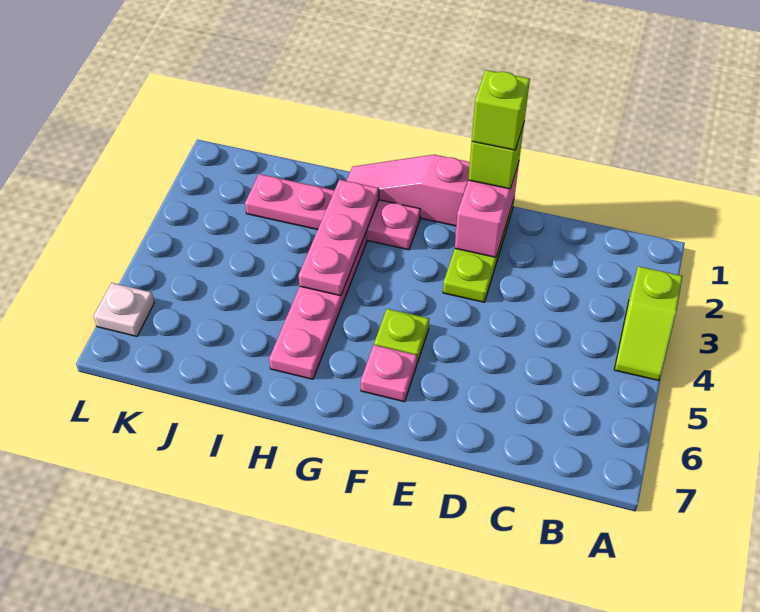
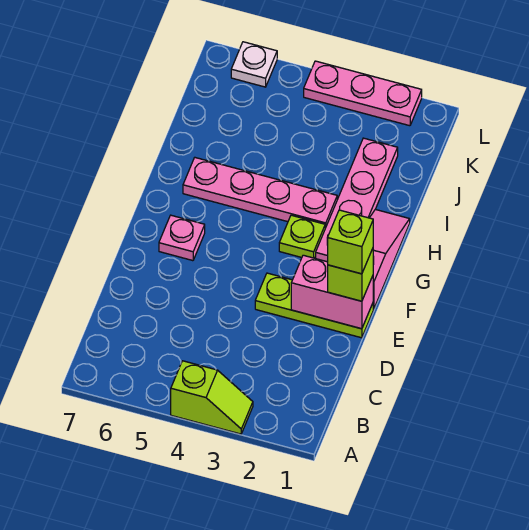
lime 1x2 slope [614,266,683,381] -> lime 1x2 slope turned to [171,361,253,434]
lime 1x1 plate [374,309,429,363] -> lime 1x1 plate moved to [279,215,325,258]
pink 1x3 plate [299,180,379,296] -> pink 1x3 plate moved to [304,61,422,126]

